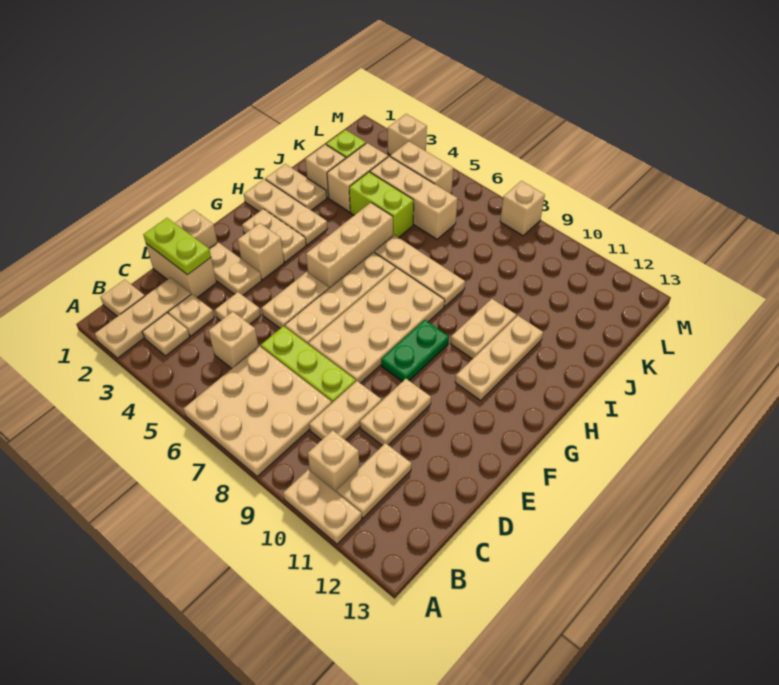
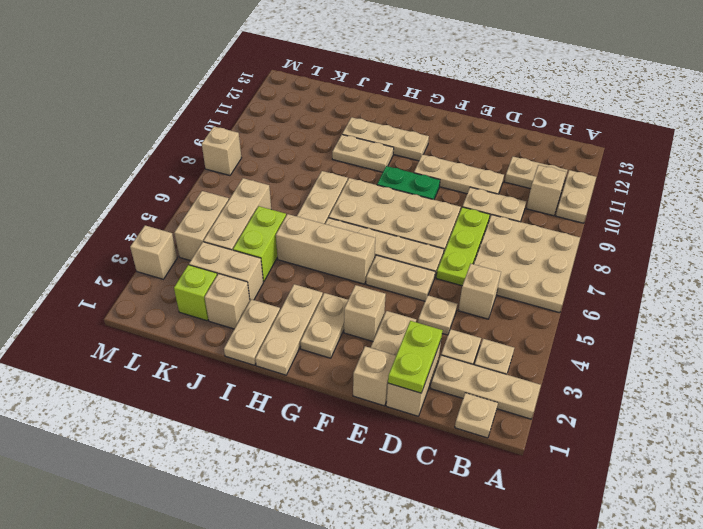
tan 1x2 plate [360,379,431,446] -> tan 1x3 plate [414,154,504,194]

